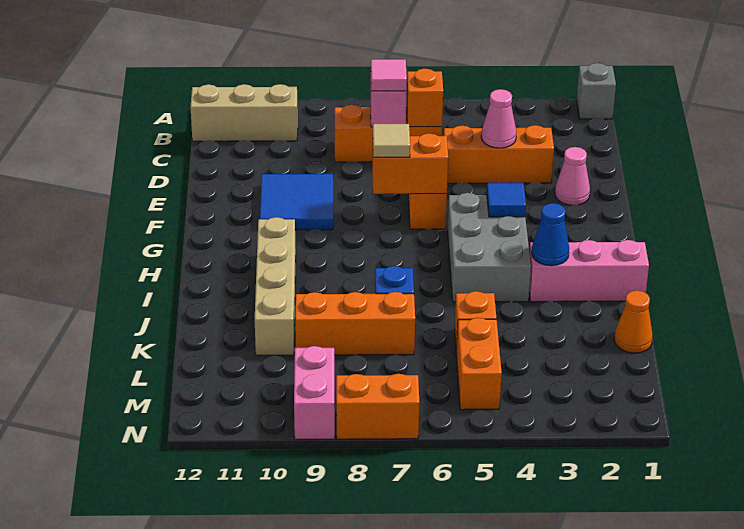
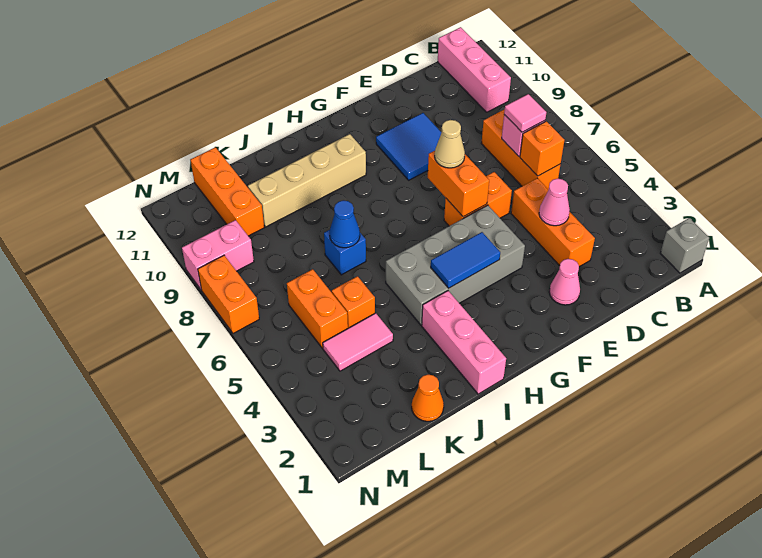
tan 1x3 brick [190,84,298,141] -> pink 1x3 brick [438,27,511,112]
tan 1x1 tile [373,123,410,157] -> tan 1x1 cone [435,120,465,168]
grey 2x3 brick [448,193,531,302] -> grey 2x4 brick [386,205,525,325]
blue 1x1 tile [487,183,526,217] -> blue 1x2 tile [431,232,500,288]
blue 1x1 cone [532,203,569,266] -> blue 1x1 cone moved to [330,200,360,248]
none -> pink 1x2 tile [323,313,393,371]
orange 1x3 brick [295,292,415,355] -> orange 1x3 brick moved to [191,147,264,236]
orange 1x2 brick [456,318,502,410] -> orange 1x2 brick turned to [287,269,348,348]

